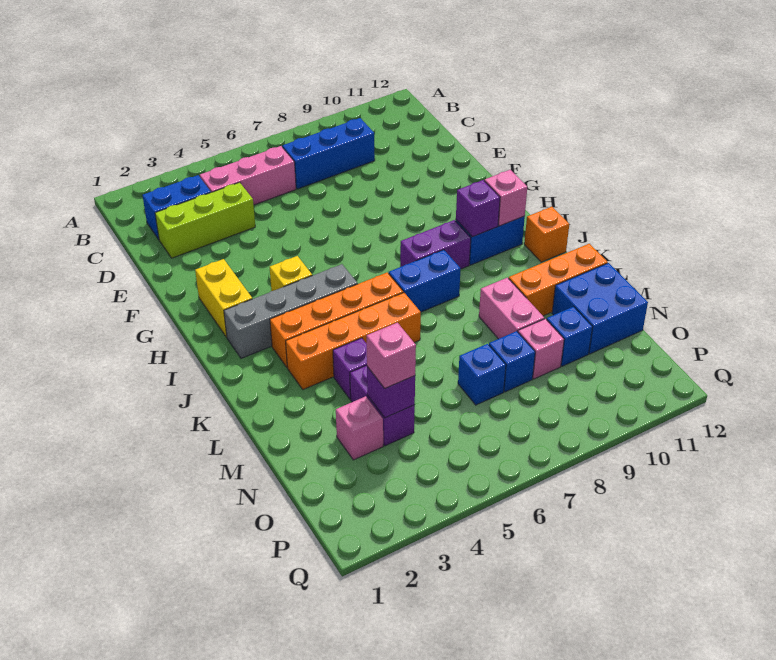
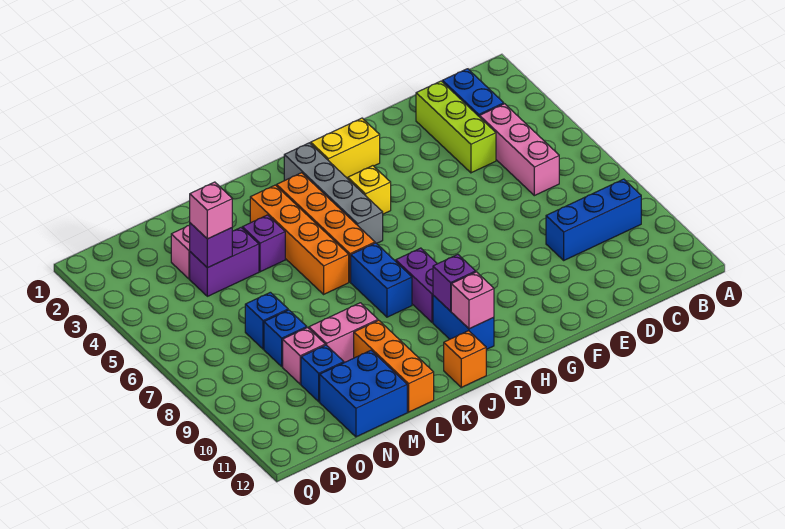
blue 1x3 brick [283,118,375,189] -> blue 1x3 brick turned to [546,179,641,260]

